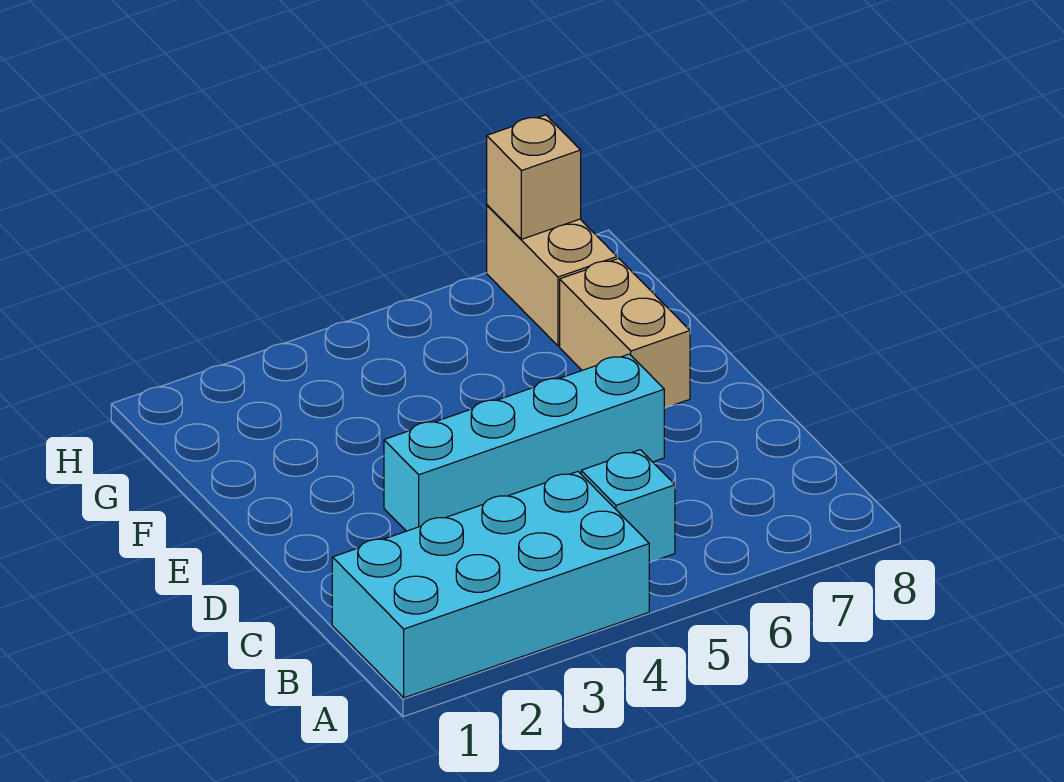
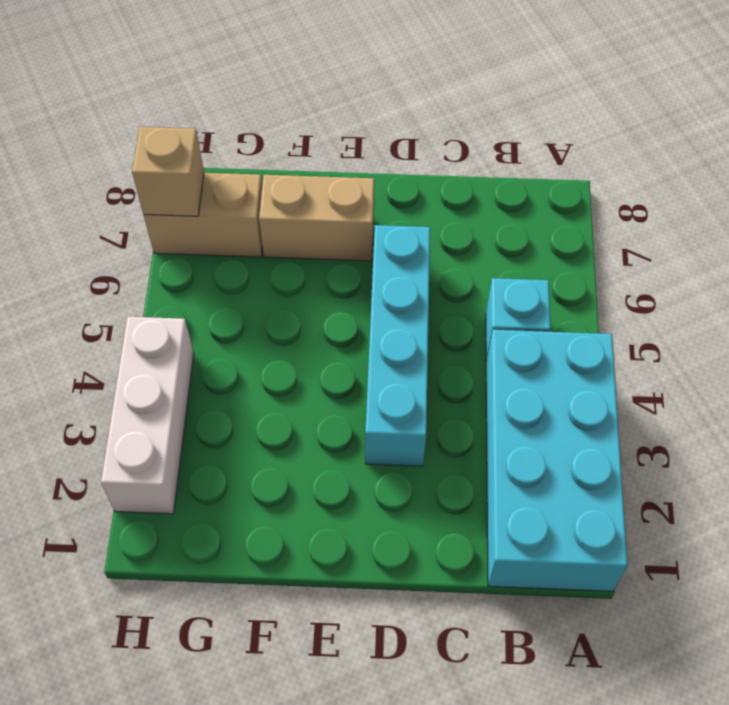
none -> white 1x3 brick [101,317,194,514]

